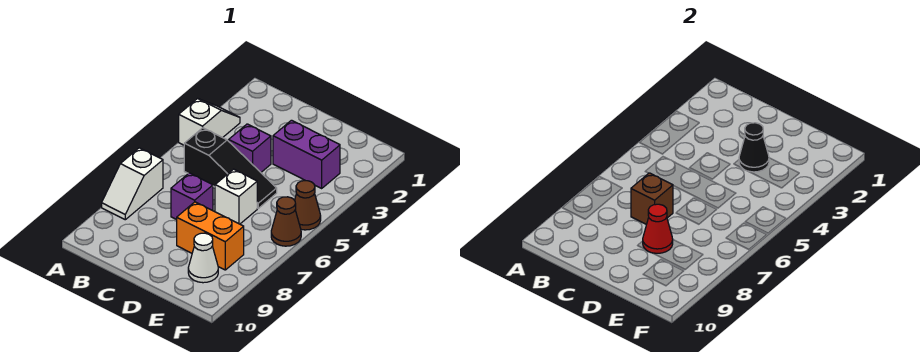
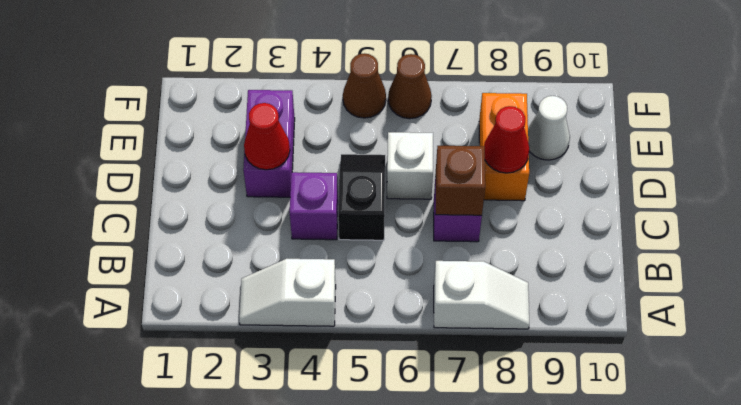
black 1x3 slope [184,128,277,208] -> black 1x2 slope [338,154,385,240]
black 1x1 cone [739,123,769,172] -> red 1x1 cone [244,103,290,170]

